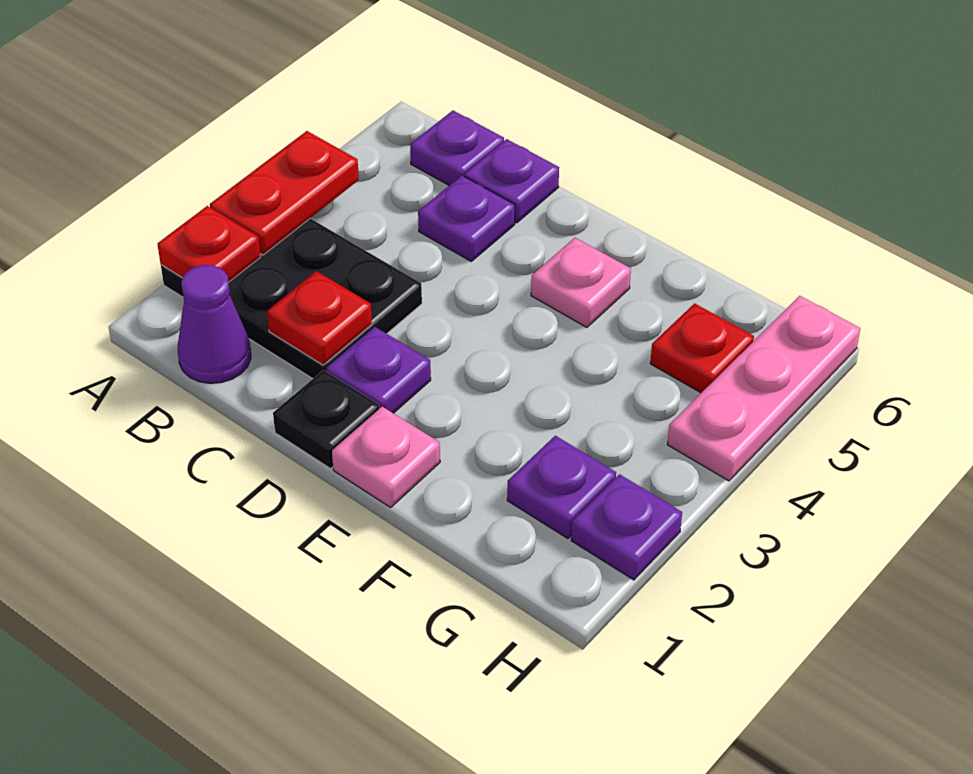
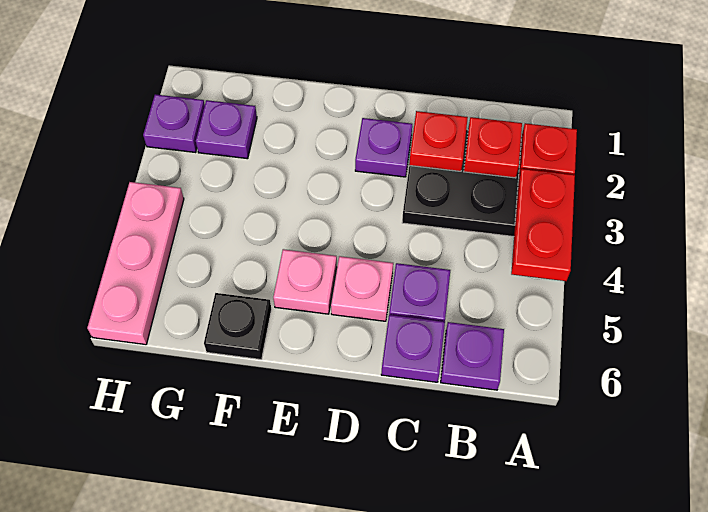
purple 1x1 cone [178,265,251,383] -> none
black 1x1 plate [273,370,380,469] -> black 1x1 plate moved to [204,293,272,359]
pink 1x1 plate [332,407,440,507] -> pink 1x1 plate moved to [331,256,393,321]
red 1x1 plate [650,303,754,393] -> red 1x1 plate moved to [464,117,522,178]

